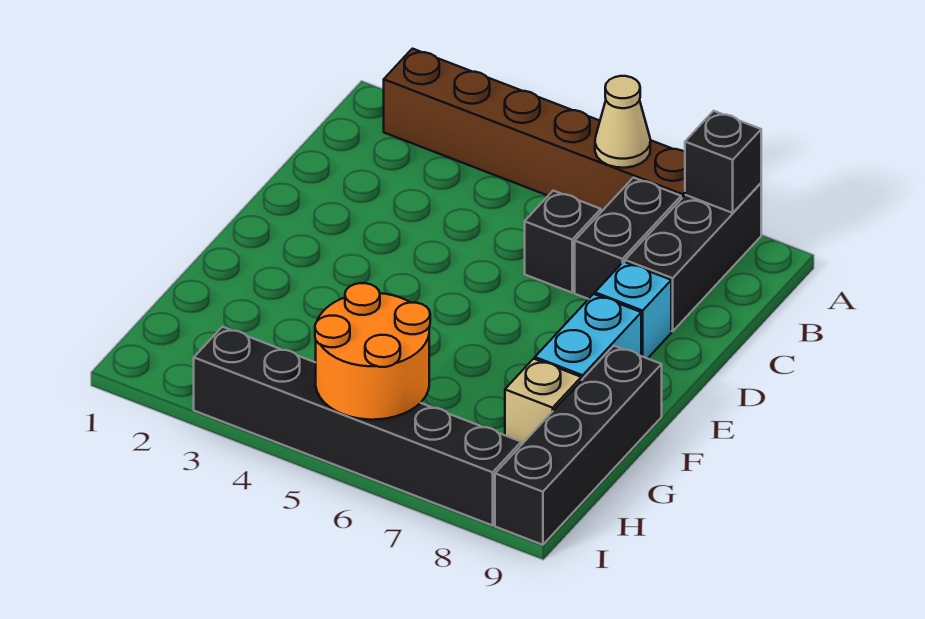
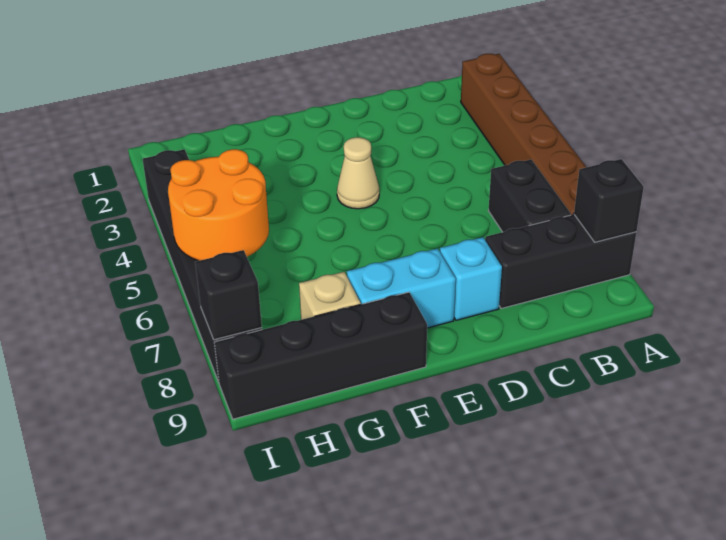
tan 1x1 cone [595,76,650,168] -> tan 1x1 cone moved to [337,137,379,209]
black 1x2 brick [575,178,681,299] -> black 1x2 brick turned to [488,159,571,232]
black 1x1 brick [525,191,601,293] -> black 1x1 brick moved to [195,250,262,340]

